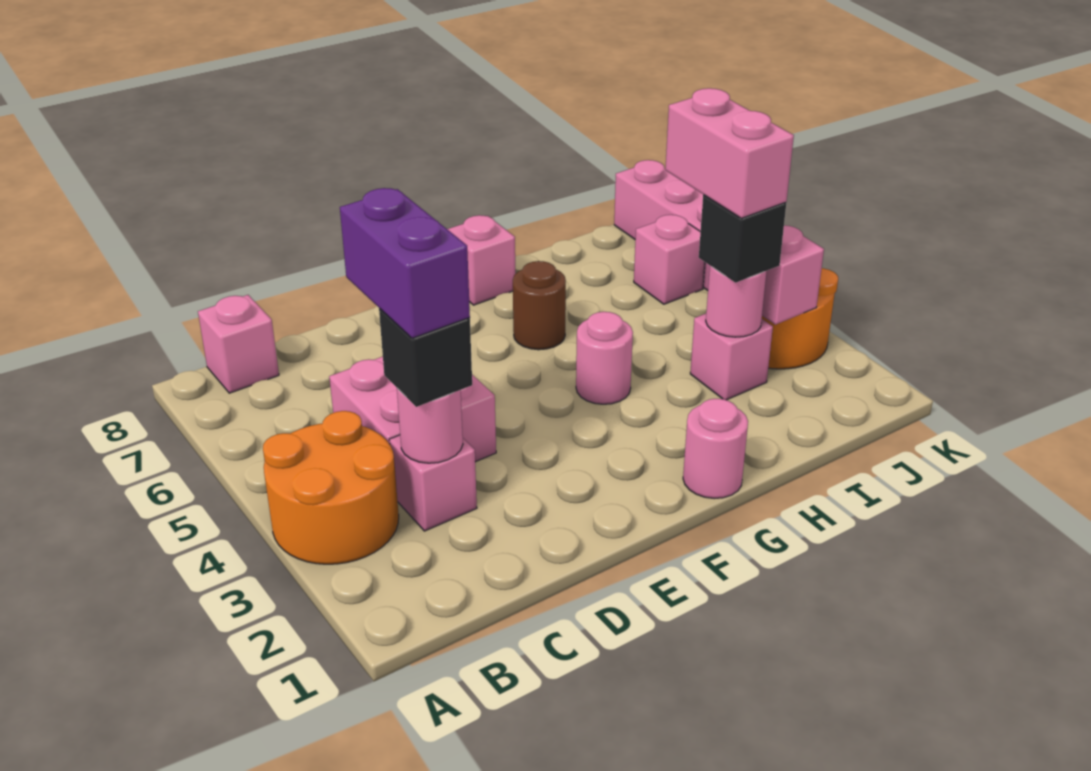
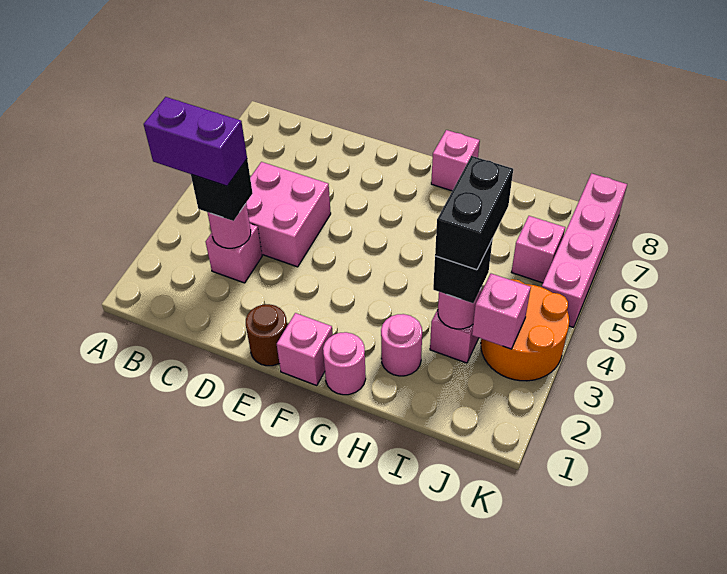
orange 2x2 round brick [263,411,399,564] -> none
pink 1x1 brick [198,295,279,393] -> pink 1x1 brick moved to [277,313,333,385]
purple 1x2 brick [340,188,470,338] -> purple 1x2 brick turned to [144,97,247,186]
pink 1x1 round brick [576,312,633,404] -> pink 1x1 round brick moved to [381,314,422,376]
brown 1x1 round brick [513,261,566,350] -> brown 1x1 round brick moved to [246,304,287,366]
pink 1x2 brick [665,88,794,218] -> black 1x2 brick [435,156,513,270]

